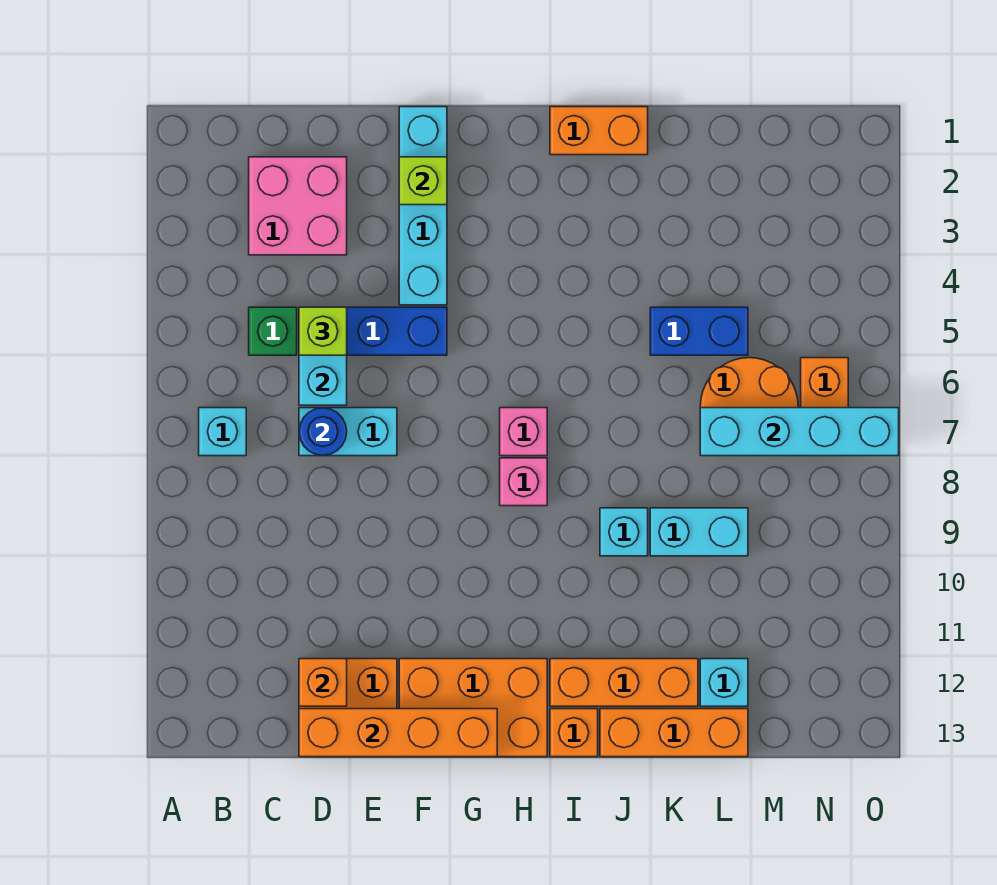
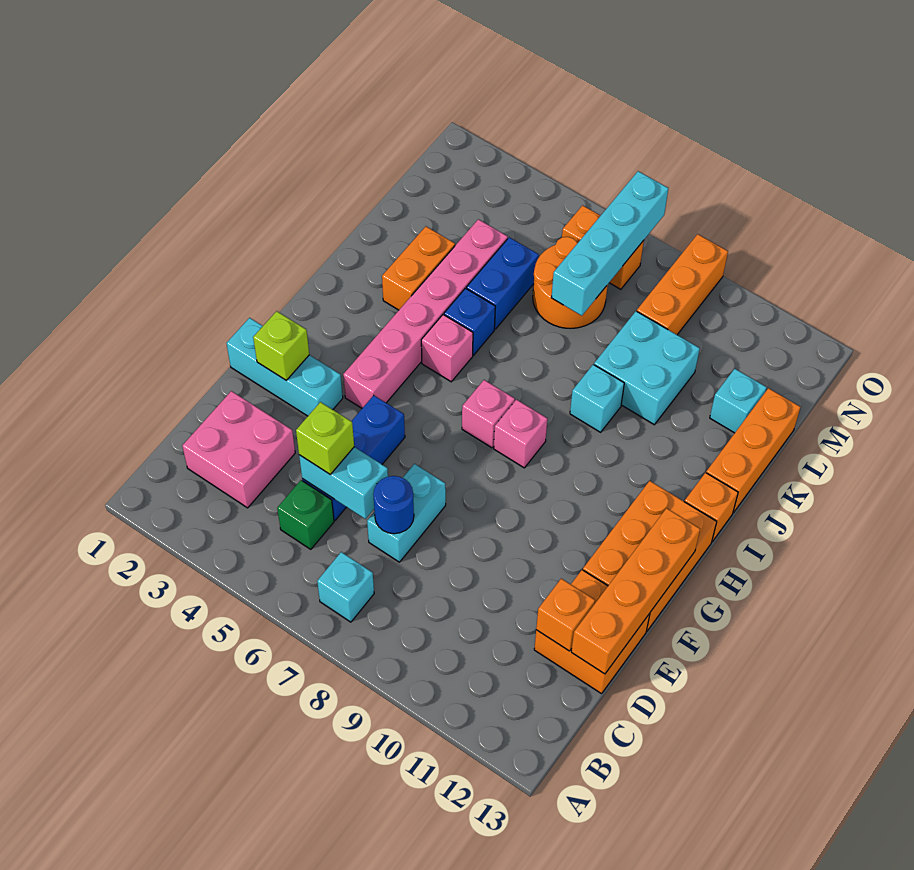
cyan 1x4 brick [399,107,447,305] -> cyan 1x3 brick [226,318,343,416]
none -> pink 1x6 brick [343,219,508,408]
orange 1x2 brick [550,107,648,155] -> orange 1x2 brick moved to [382,227,455,310]
none -> pink 1x1 brick [421,315,473,382]
orange 1x3 brick [550,659,698,706] -> orange 1x3 brick moved to [637,234,728,335]
none -> blue 1x1 brick [444,288,495,355]
cyan 1x2 brick [650,508,748,556] -> cyan 2x2 brick [594,311,700,425]

